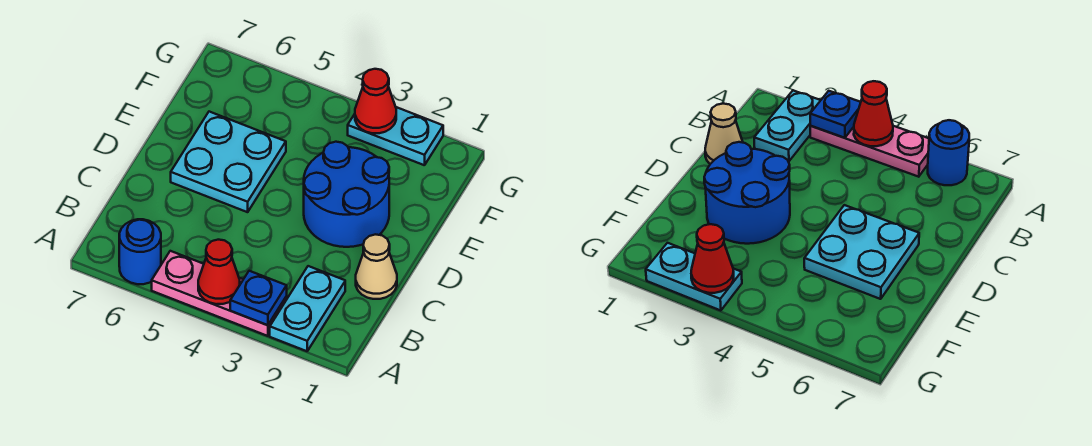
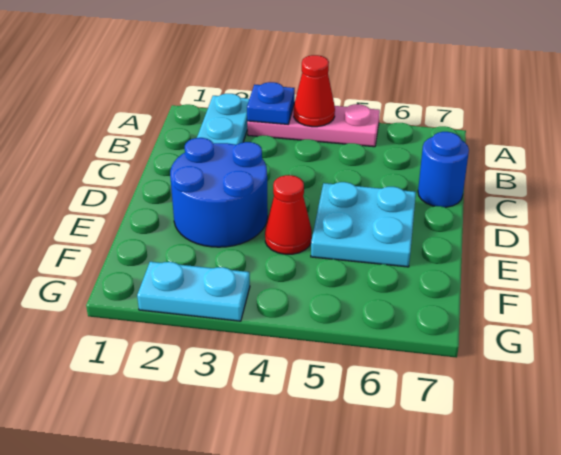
blue 1x1 round brick [119,219,161,284] -> blue 1x1 round brick moved to [418,132,469,207]
tan 1x1 cone [356,234,397,299] -> none
red 1x1 cone [355,69,396,133] -> red 1x1 cone moved to [265,175,312,254]

